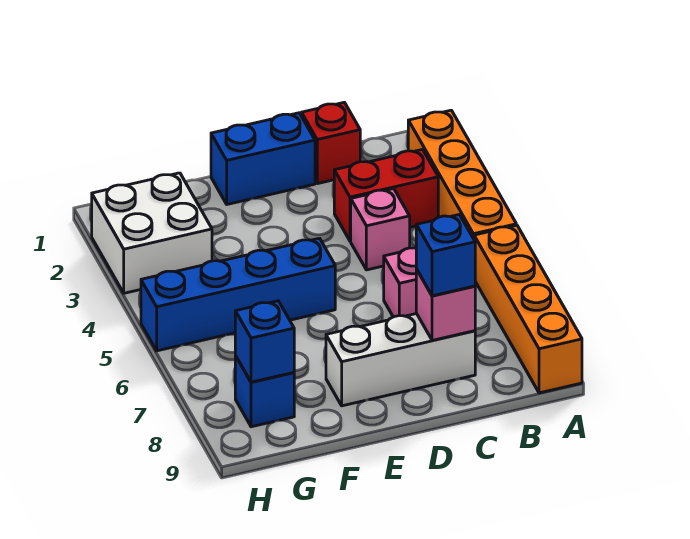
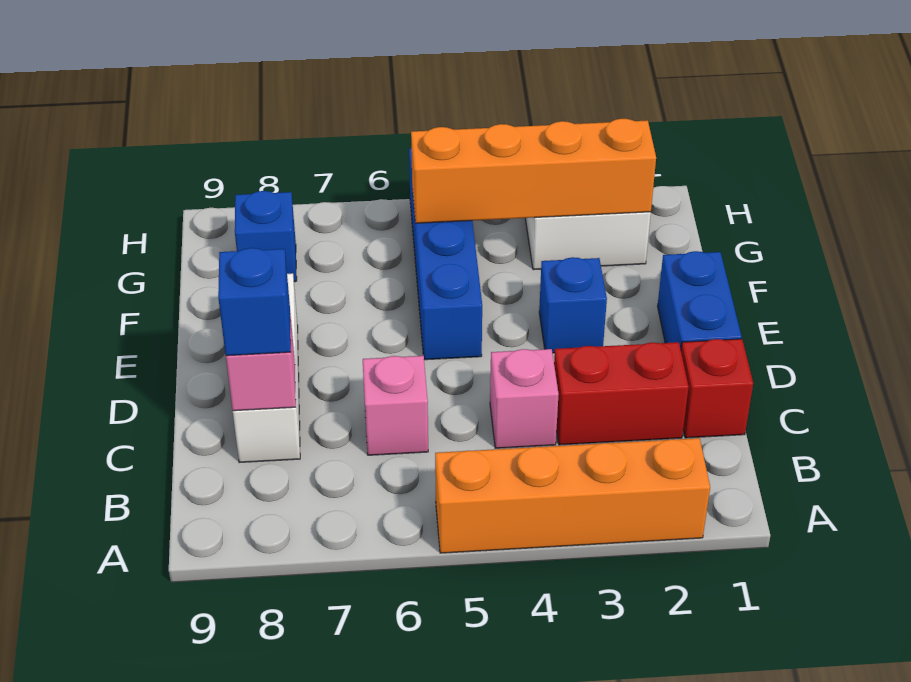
orange 1x4 brick [474,225,582,393] -> orange 1x4 brick moved to [411,119,656,223]
red 1x2 brick [334,150,438,241] -> red 1x2 brick turned to [554,342,689,445]
blue 1x1 brick [235,301,294,382] -> blue 1x1 brick moved to [539,257,607,353]

